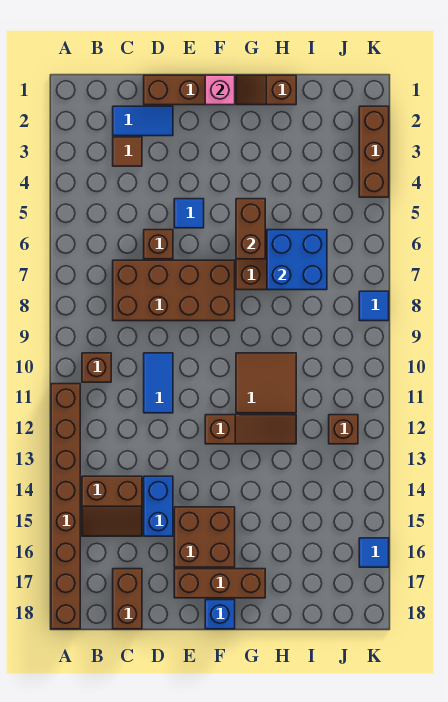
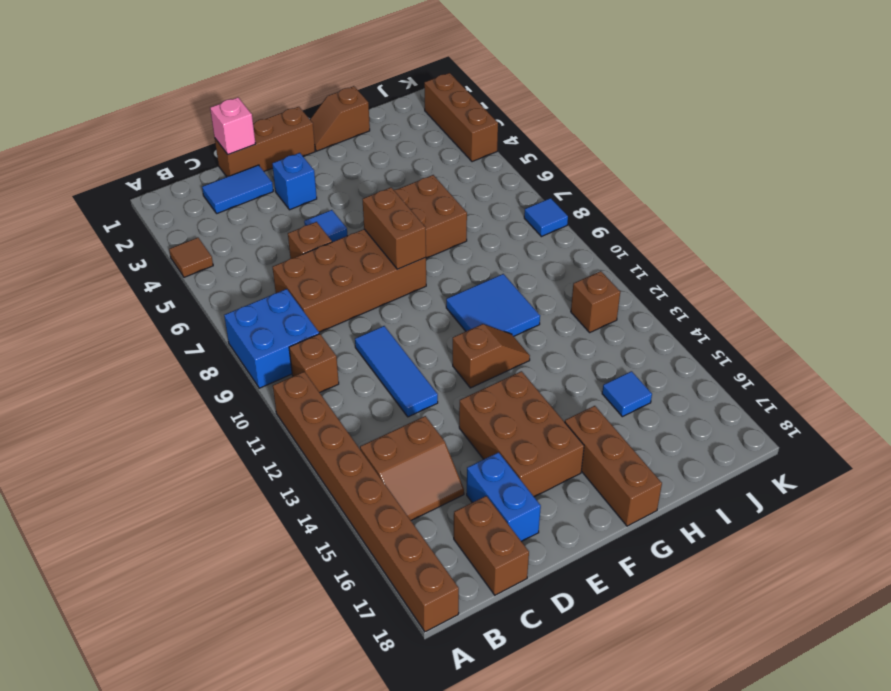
brown 1x1 tile [113,137,142,166] -> brown 1x1 tile moved to [169,238,213,277]
blue 1x2 tile [144,353,173,413] -> blue 1x3 tile [355,326,438,417]
blue 1x2 brick [144,476,173,536] -> blue 1x2 brick moved to [467,452,541,542]
brown 2x2 brick [174,507,235,567] -> brown 2x3 brick [459,371,584,497]
brown 1x3 brick [174,569,265,598] -> brown 1x3 brick turned to [565,406,662,526]
pink 1x1 brick [205,75,235,105] -> pink 1x1 brick moved to [210,97,256,155]
brown 1x3 slope [205,415,296,444] -> brown 1x2 slope [453,324,530,388]
blue 1x1 brick [205,600,235,629] -> blue 1x1 brick moved to [272,153,317,210]
brown 1x2 brick [236,199,265,259] -> brown 1x2 brick moved to [363,188,426,269]
brown 2x2 tile [236,353,296,413] -> blue 2x2 tile [446,274,540,336]
blue 2x2 brick [267,230,327,290] -> blue 2x2 brick moved to [224,289,319,388]
blue 1x1 tile [359,538,389,567] -> blue 1x1 tile moved to [602,371,652,417]

